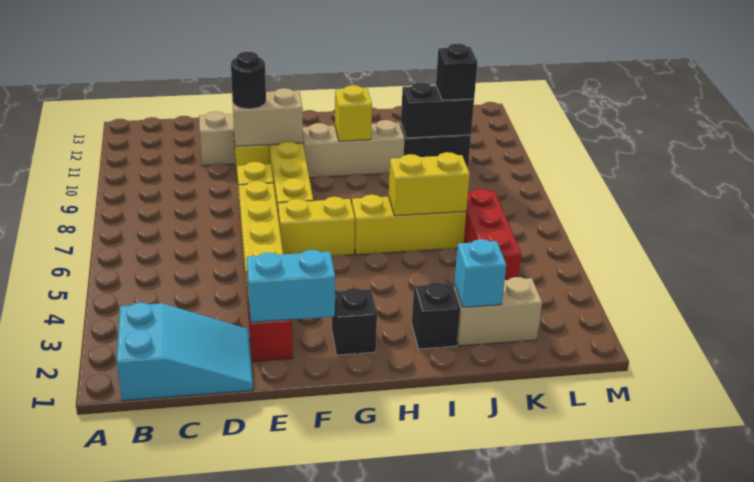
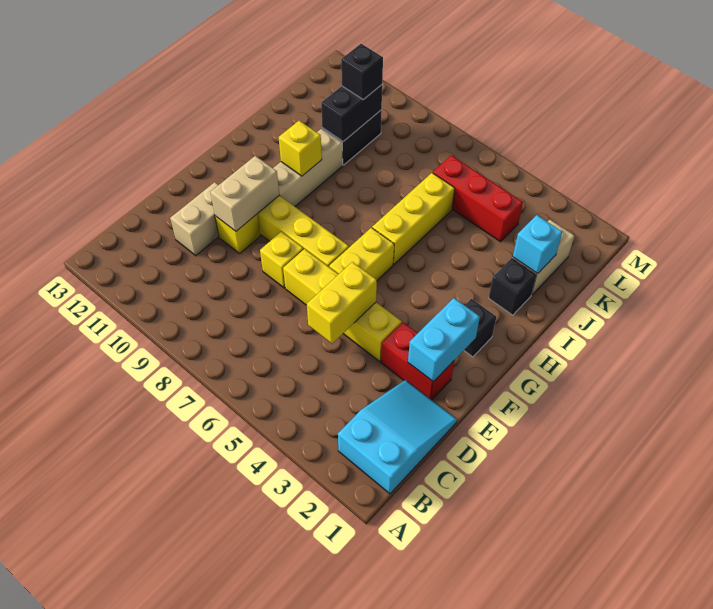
black 1x1 round brick [231,52,266,109] -> none
yellow 1x2 brick [389,152,470,216] -> yellow 1x2 brick moved to [307,262,377,344]

